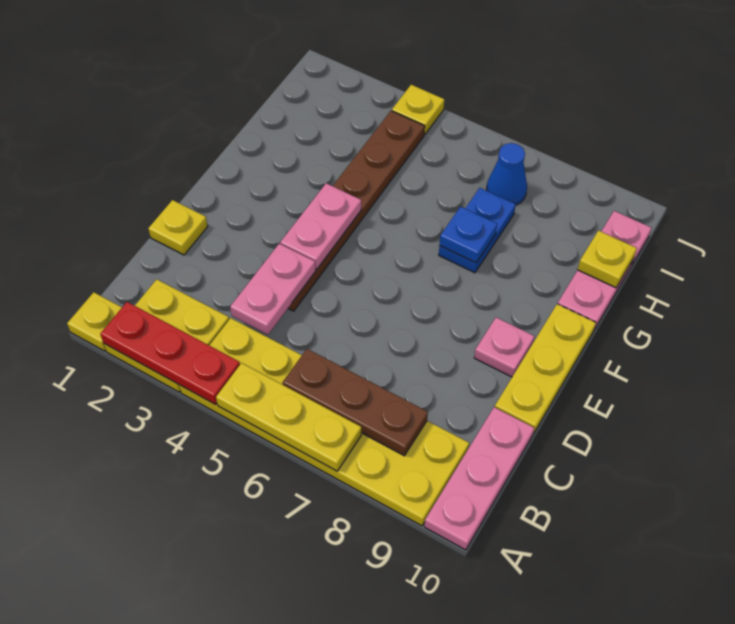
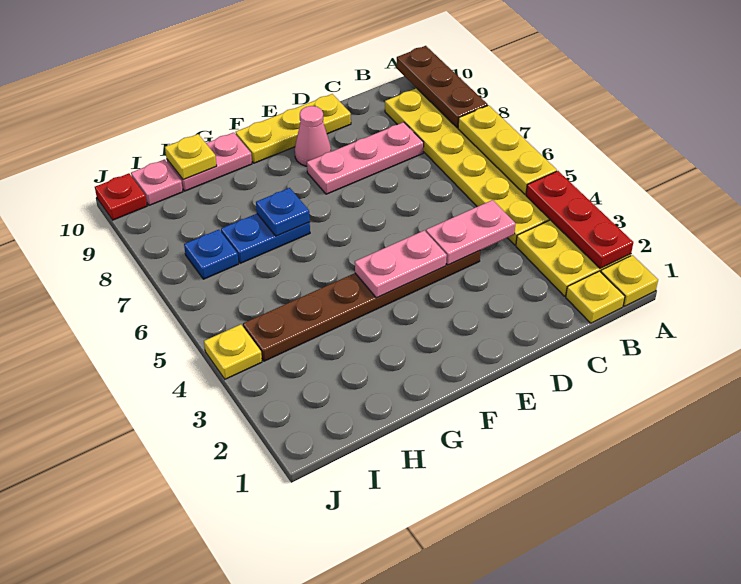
pink 1x3 plate [424,407,534,550] -> pink 1x3 plate moved to [307,122,424,194]
brown 1x3 plate [283,349,428,456] -> brown 1x3 plate moved to [396,46,488,128]
yellow 1x1 plate [148,200,208,255] -> yellow 1x1 plate moved to [566,271,625,323]
pink 1x1 plate [474,317,535,377] -> pink 1x1 cone [295,106,331,166]
blue 1x1 cone [487,143,527,205] -> blue 1x1 plate [184,230,239,279]
none -> red 1x1 plate [95,173,147,220]

